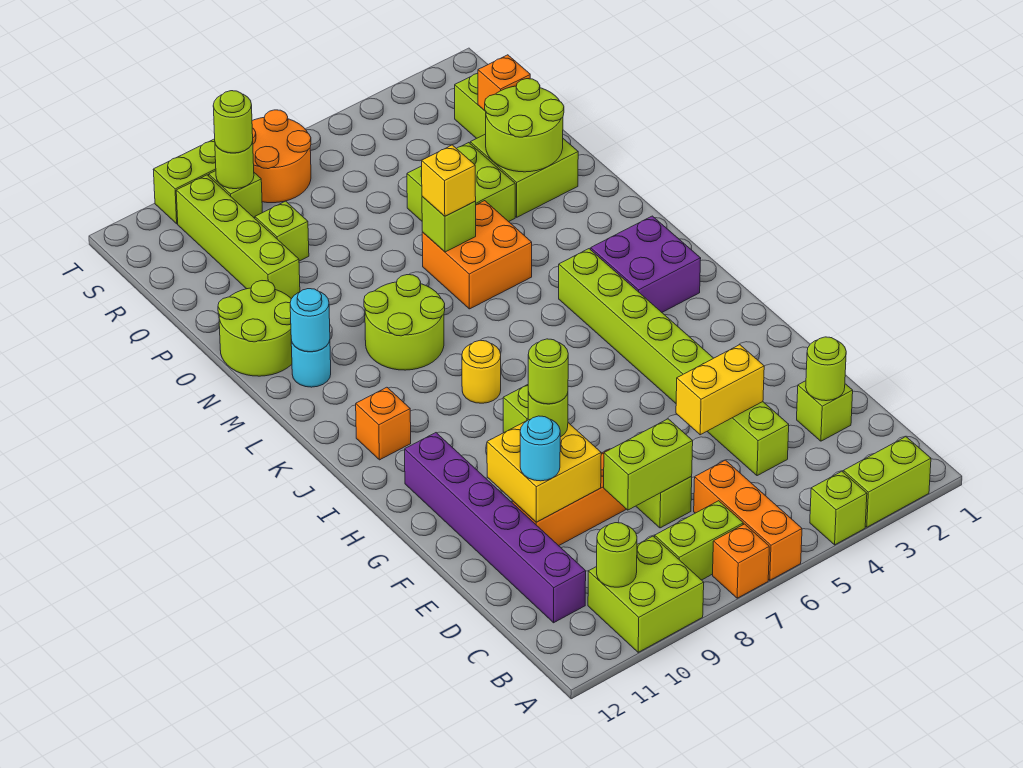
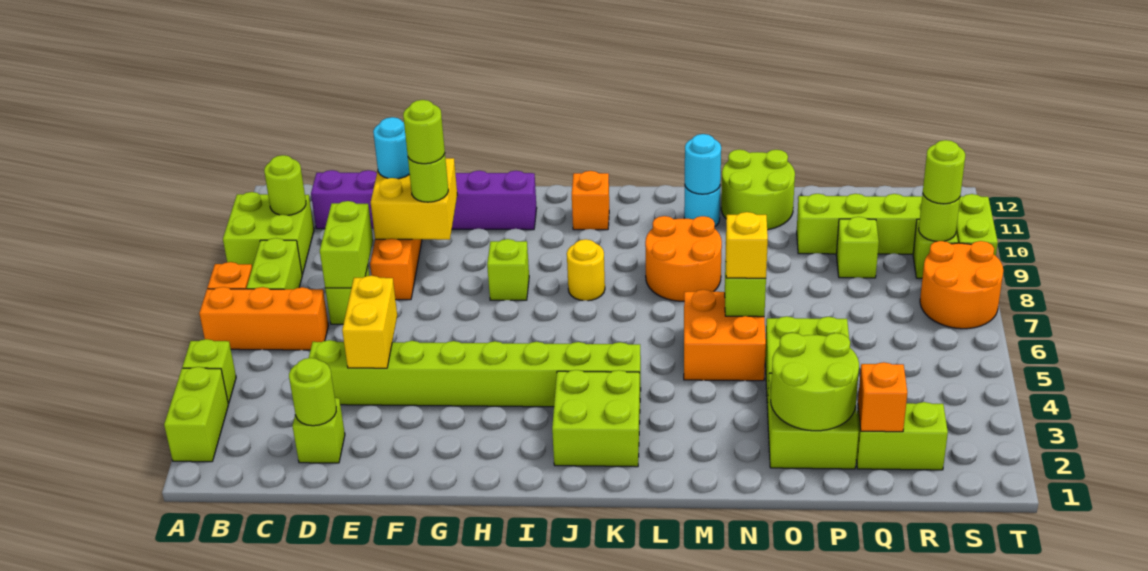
purple 2x2 brick [591,216,701,312] -> lime 2x2 brick [552,370,640,467]
lime 2x2 round brick [364,275,445,370] -> orange 2x2 round brick [645,216,722,301]

